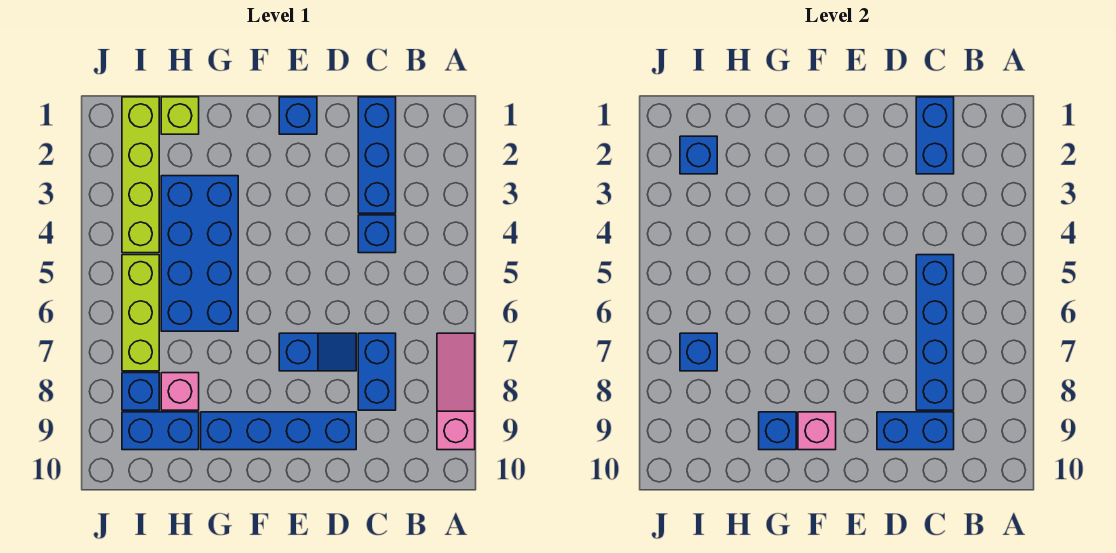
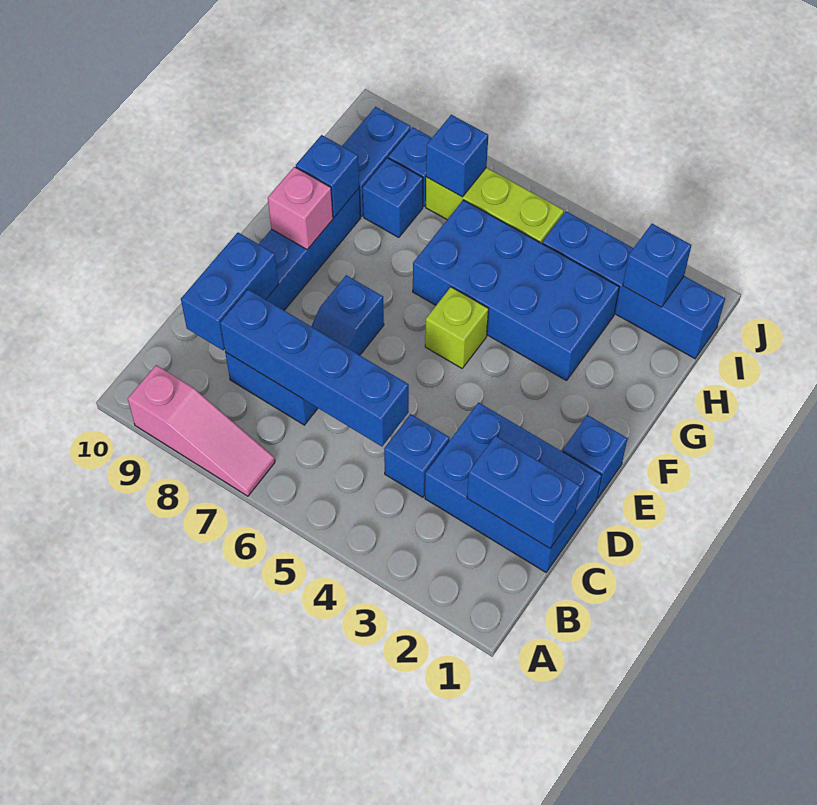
blue 1x3 brick [358,97,396,213] -> blue 2x3 brick [425,403,602,572]
lime 1x1 brick [161,97,199,134] -> lime 1x1 brick moved to [425,287,489,368]
pink 1x1 brick [161,373,199,410] -> blue 1x1 brick [363,158,423,238]
lime 1x4 brick [122,97,159,253] -> blue 1x4 brick [542,211,725,359]

